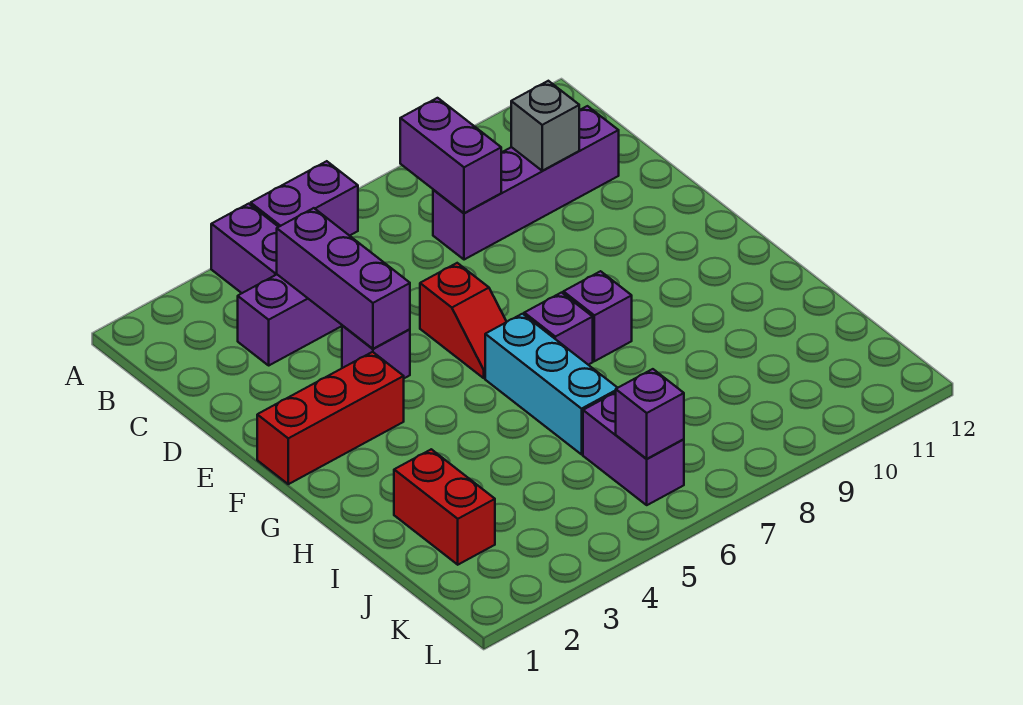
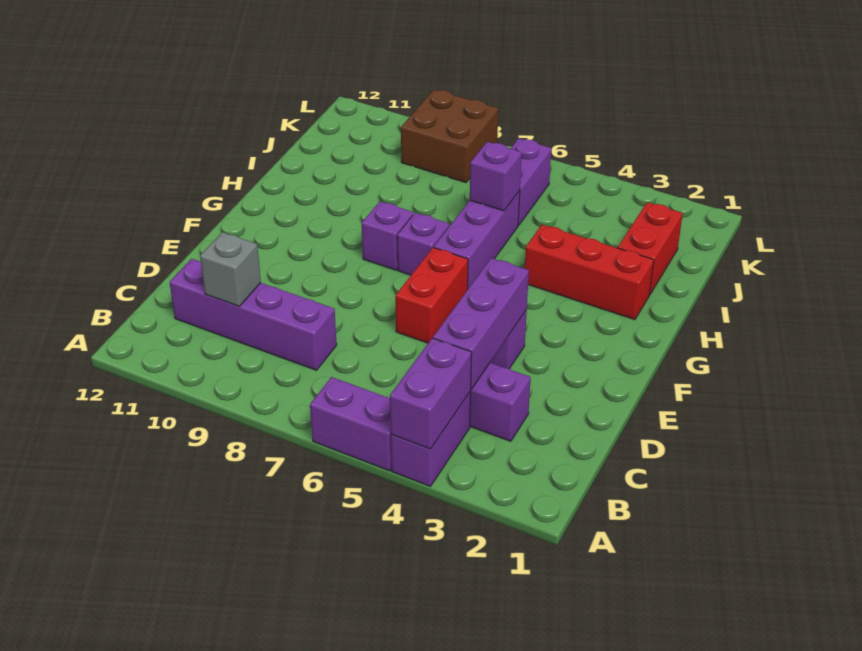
purple 1x2 brick [400,98,501,213] -> purple 1x2 brick moved to [390,338,472,449]
red 1x2 slope [420,263,506,378] -> red 1x2 brick [395,247,468,343]
red 1x3 brick [257,352,404,484] -> red 1x3 brick moved to [525,225,654,320]
cyan 1x3 brick [485,314,617,454] -> purple 1x3 brick [434,191,520,288]
purple 1x1 brick [616,369,684,459] -> purple 1x1 brick moved to [470,142,522,211]
none -> brown 2x2 brick [401,90,498,183]

